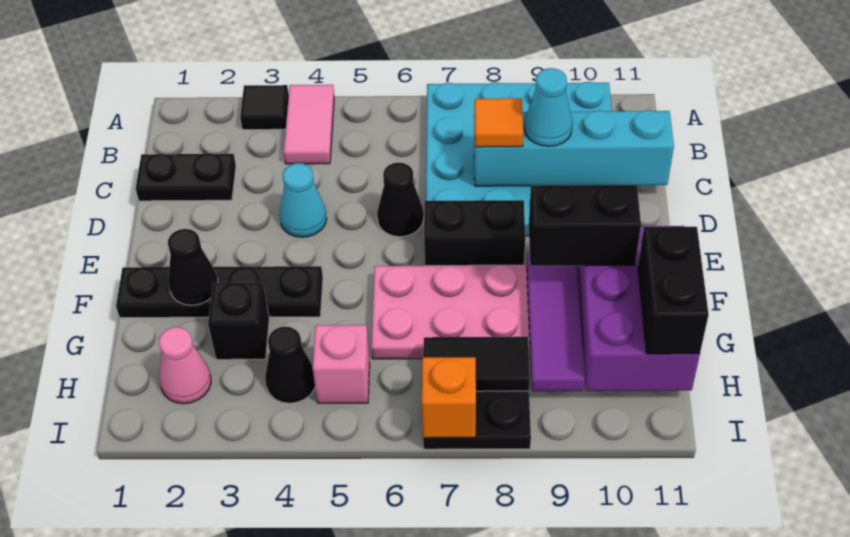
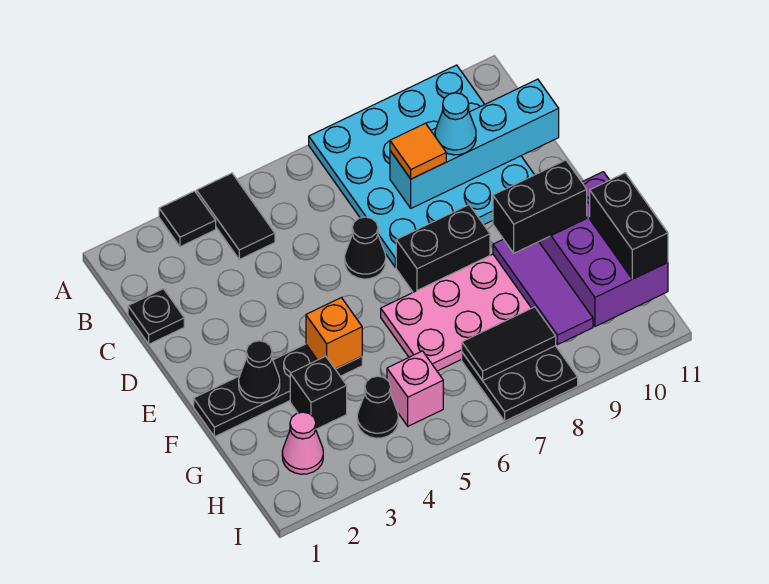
pink 1x2 tile [284,85,334,164] -> black 1x2 tile [197,173,275,259]
black 1x2 plate [136,153,236,201] -> black 1x1 plate [128,289,184,344]
cyan 1x1 cone [280,163,327,237] -> none
orange 1x1 brick [422,357,476,438] -> orange 1x1 brick moved to [306,298,362,369]

